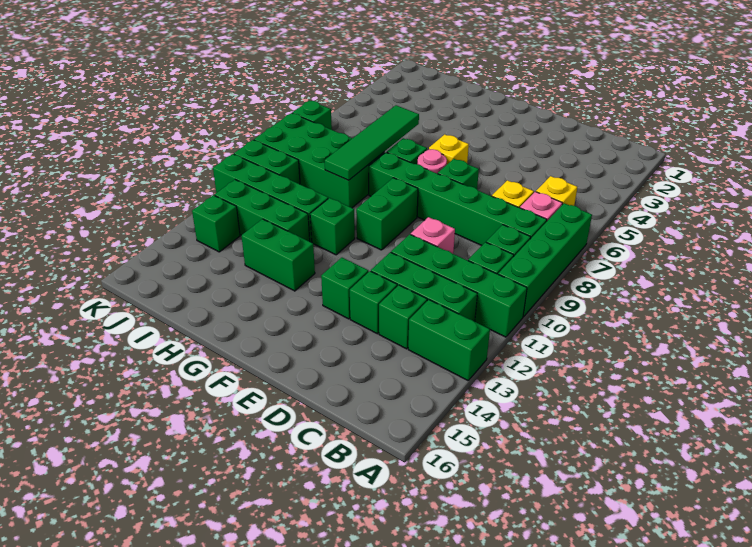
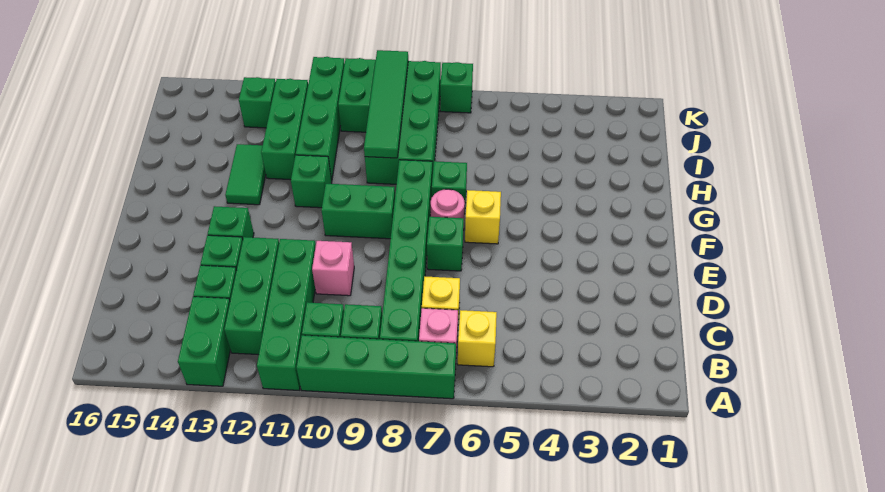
green 1x2 brick [241,219,315,291] -> green 1x2 tile [225,144,266,205]
green 1x4 tile [325,105,419,180] -> green 1x4 tile turned to [364,50,408,158]

